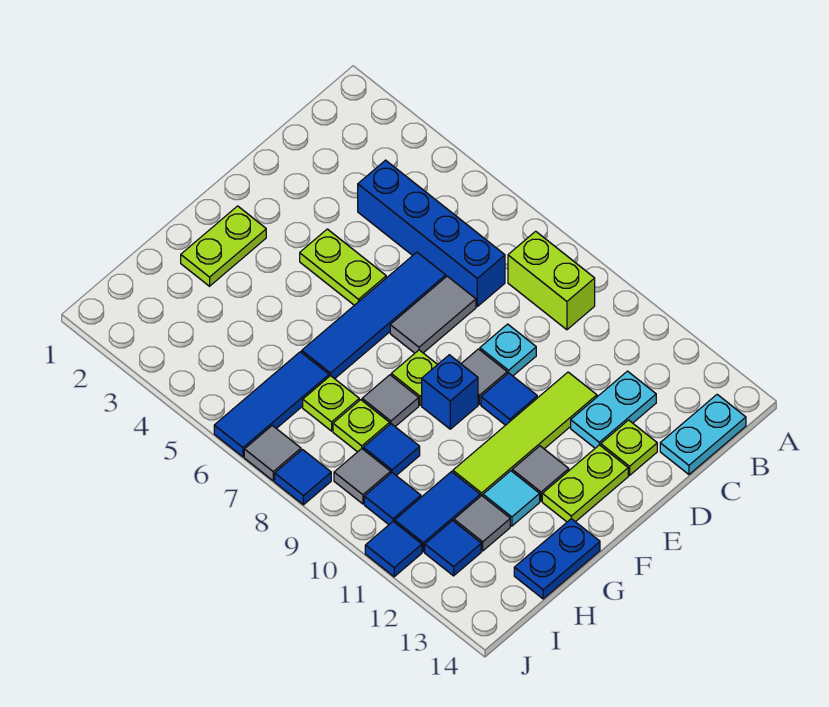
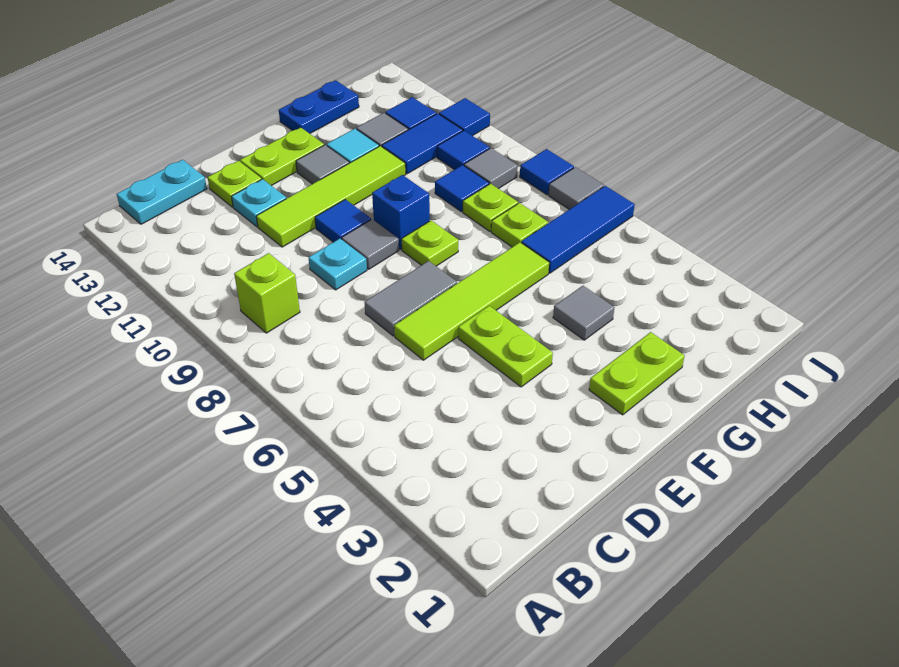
lime 1x2 brick [508,231,595,330] -> lime 1x1 brick [234,253,300,333]
blue 1x4 brick [358,160,505,306] -> none
cyan 1x2 plate [571,371,656,448] -> cyan 1x1 plate [232,179,286,227]
blue 1x4 tile [302,252,446,379] -> lime 1x4 tile [394,242,549,360]
grey 1x1 tile [362,375,419,427] -> grey 1x1 tile moved to [553,286,614,340]

